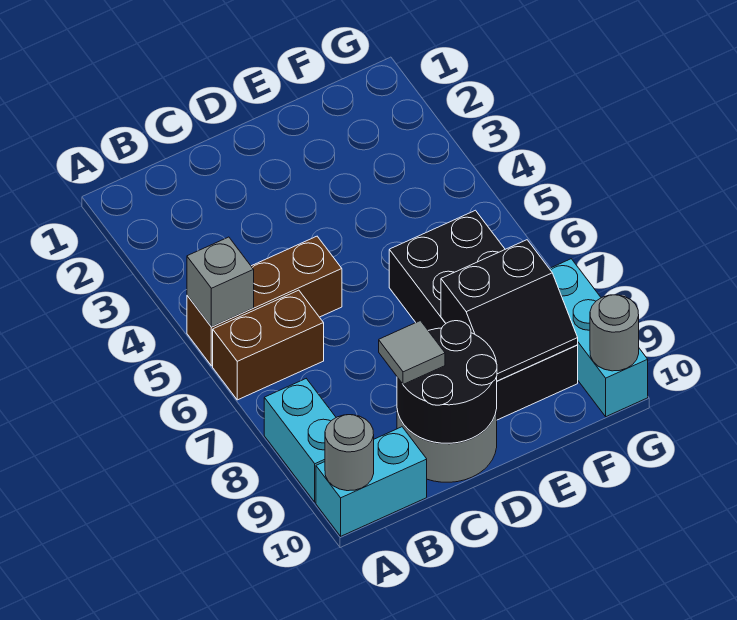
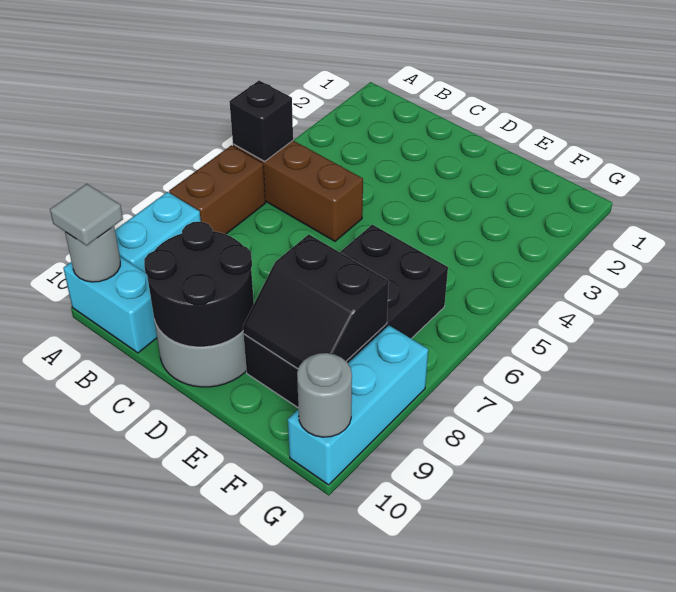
grey 1x1 brick [187,237,254,327] -> black 1x1 brick [229,80,293,162]
brown 1x2 brick [213,290,324,400] -> brown 1x2 brick turned to [169,145,266,234]
grey 1x1 tile [379,321,445,384] -> grey 1x1 tile moved to [50,184,123,245]

